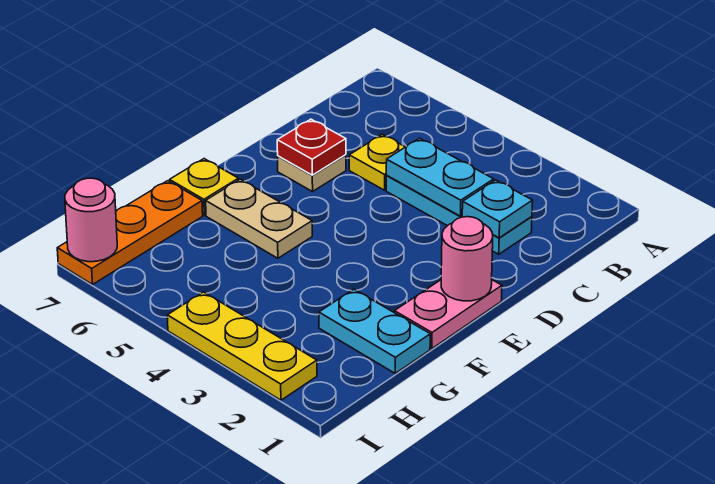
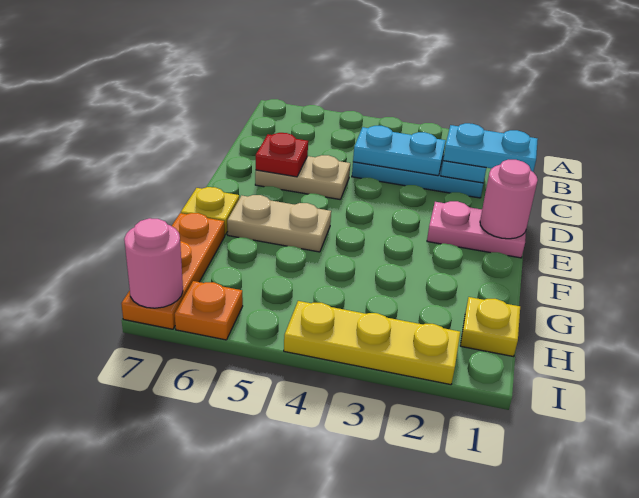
yellow 1x1 plate [349,134,405,190] -> yellow 1x1 plate moved to [460,297,520,357]
tan 1x1 plate [278,155,346,192] -> tan 1x2 plate [255,155,350,199]
pink 1x2 plate [394,280,502,349] -> pink 1x2 plate turned to [427,201,526,258]
cyan 1x2 plate [319,289,430,373] -> cyan 1x2 plate moved to [443,123,538,172]
none -> orange 1x1 plate [175,281,243,340]

